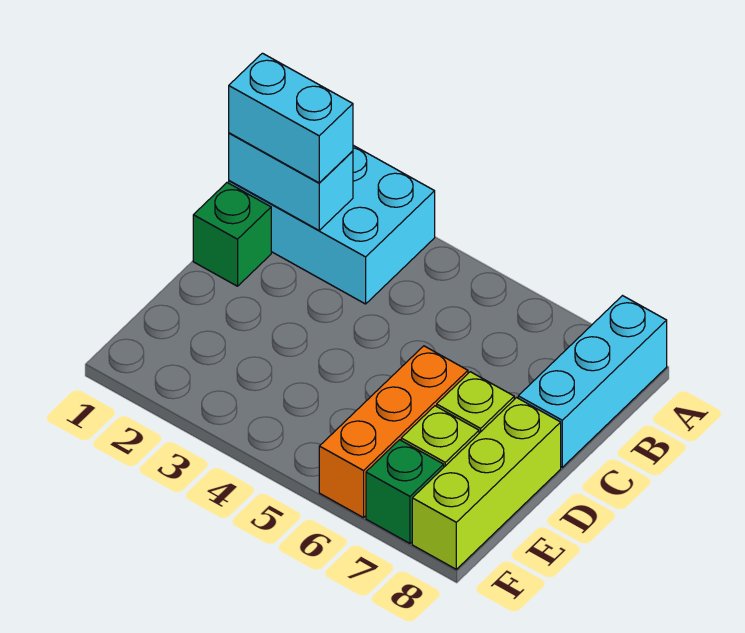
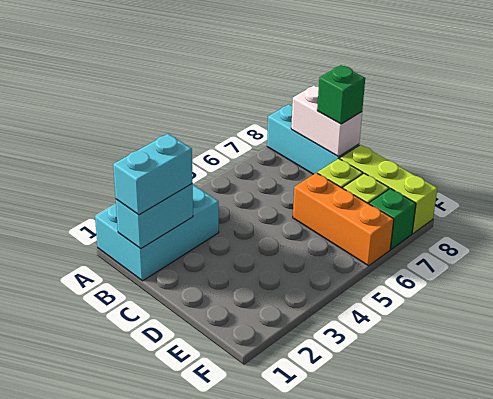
none -> white 1x2 brick [291,86,362,157]
green 1x1 brick [193,183,271,286] -> green 1x1 brick moved to [317,65,365,124]

